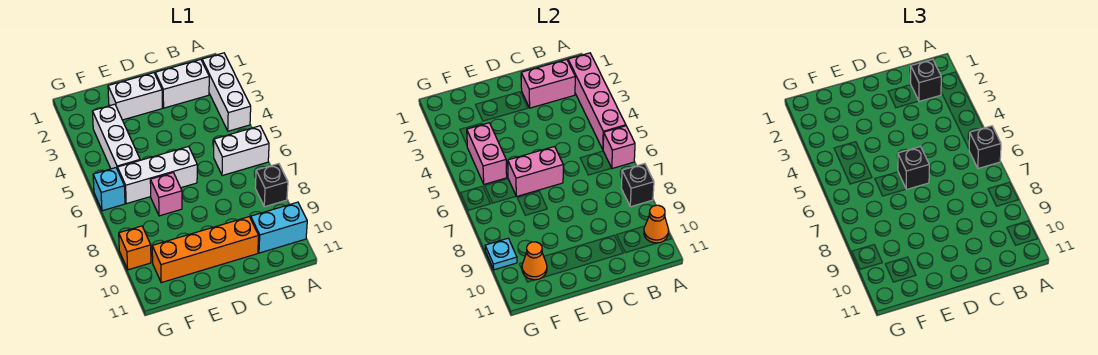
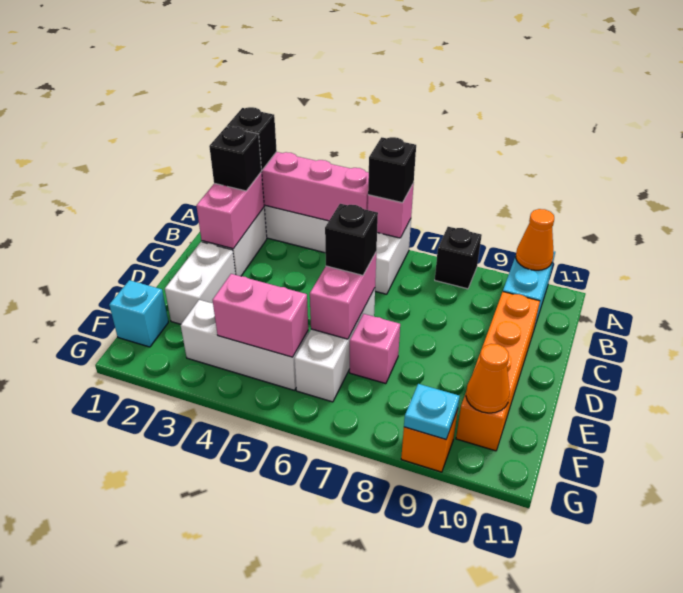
black 1x1 brick [621,164,654,207] -> black 1x1 brick moved to [227,107,277,170]
cyan 1x1 brick [93,168,125,211] -> cyan 1x1 brick moved to [109,280,168,347]

